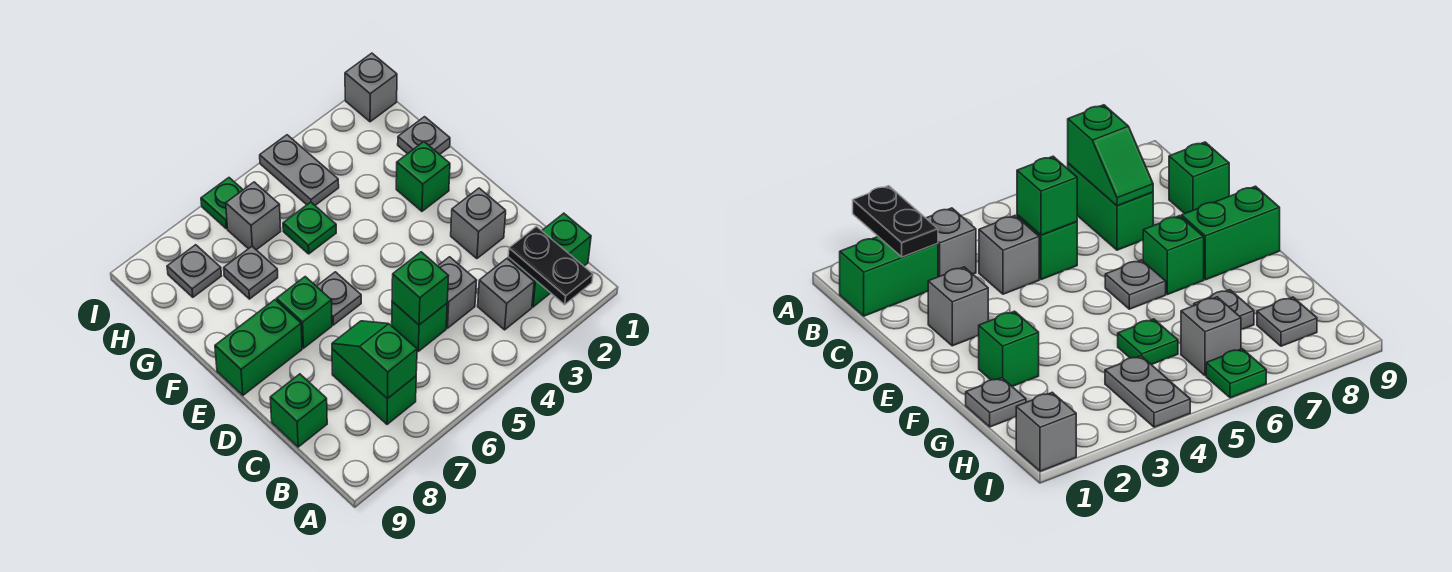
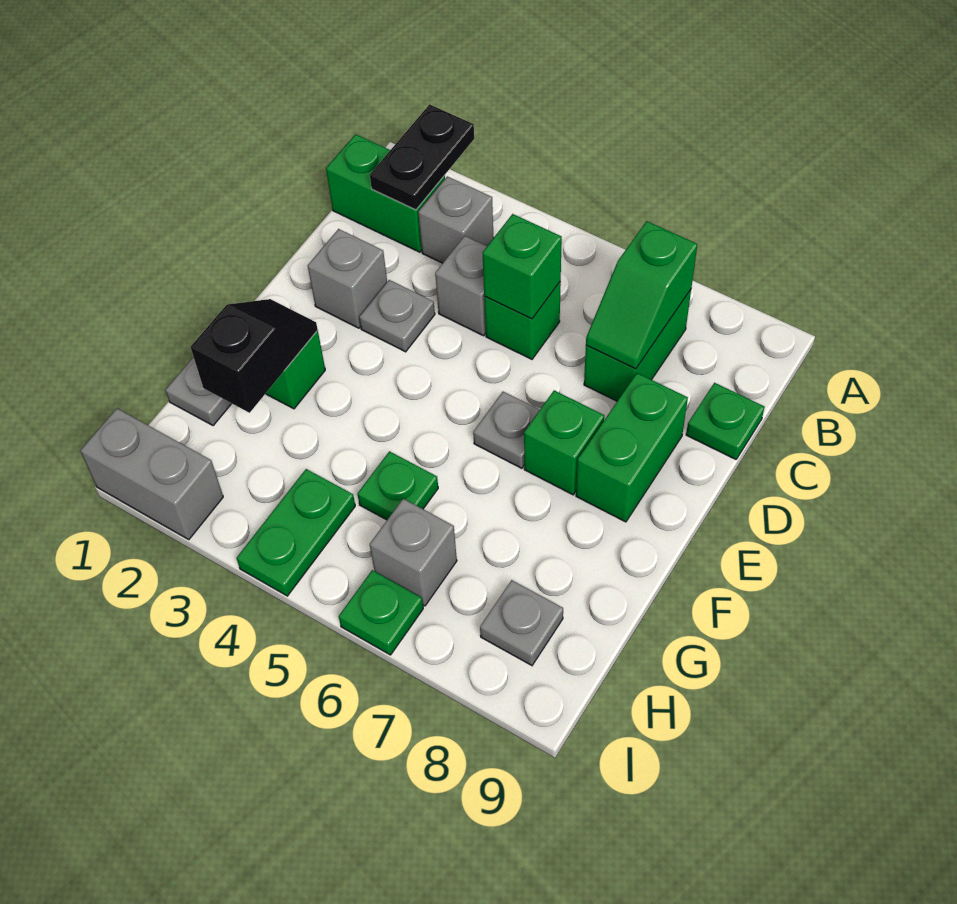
green 1x1 brick [270,374,327,447] -> green 1x1 plate [686,383,765,459]
green 1x2 brick [215,300,302,395] -> green 1x2 brick turned to [576,373,688,522]
none -> black 1x2 slope [191,299,318,413]
grey 1x1 plate [224,247,278,299] -> grey 1x1 plate moved to [359,280,435,352]
grey 1x2 plate [260,135,339,205] -> green 1x2 plate [236,469,355,596]
grey 1x1 brick [345,53,397,122] -> grey 1x2 brick [80,409,223,539]

